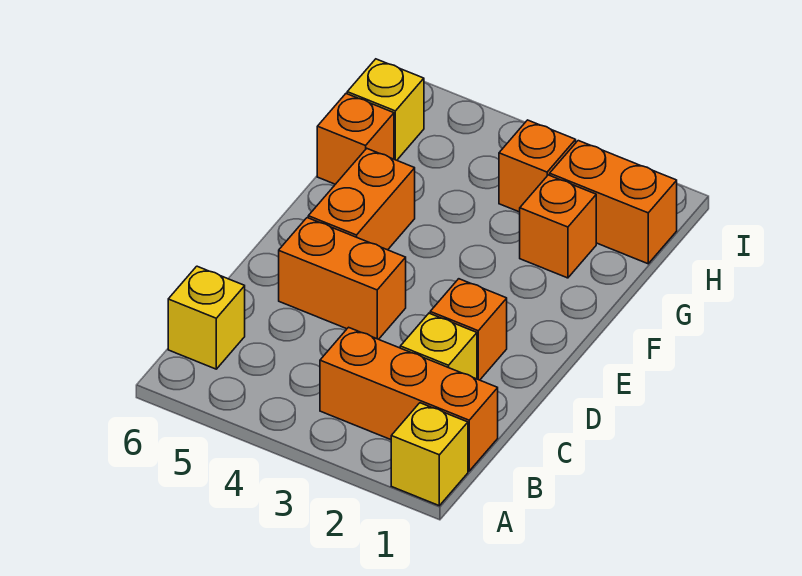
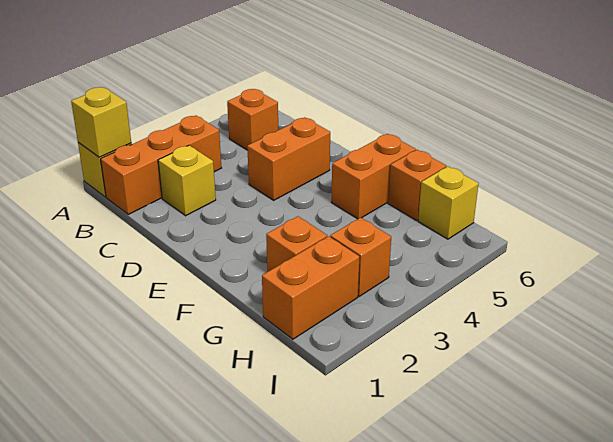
yellow 1x1 brick [168,266,245,369] -> yellow 1x1 brick moved to [71,87,131,157]
orange 1x1 brick [430,279,507,380] -> orange 1x1 brick moved to [227,89,278,150]
orange 1x2 brick [308,148,415,250] -> orange 1x2 brick turned to [331,134,416,219]

